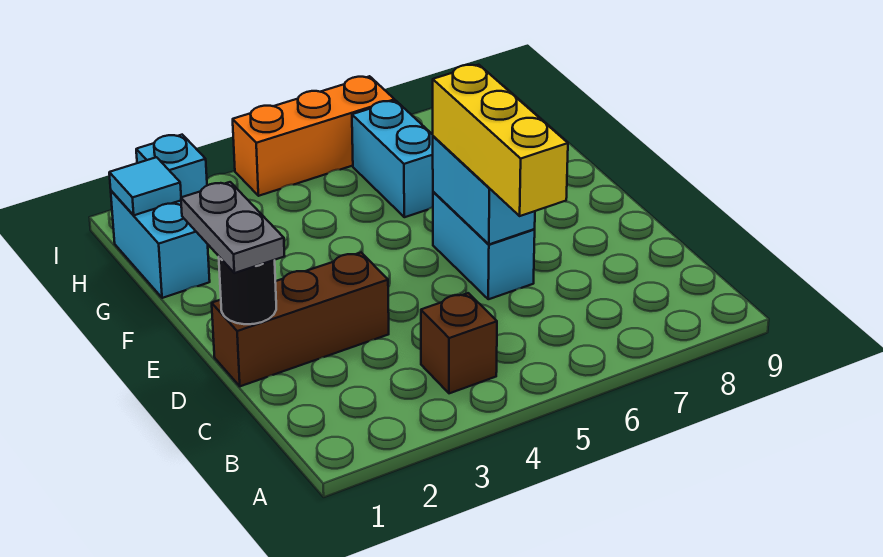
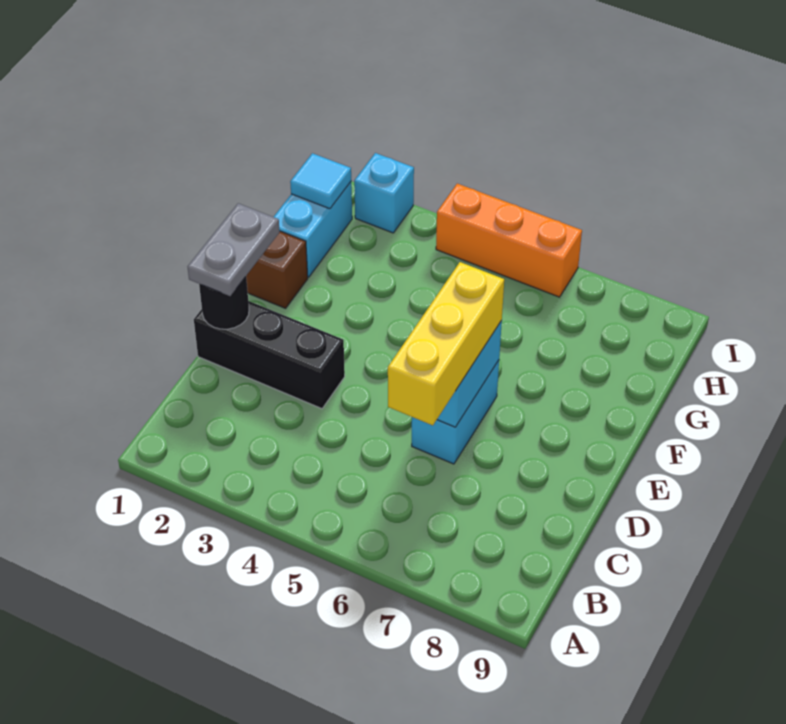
brown 1x1 brick [421,293,497,393] -> brown 1x1 brick moved to [246,231,308,308]
brown 1x3 brick [212,253,389,386] -> black 1x3 brick [194,301,345,409]
cyan 1x2 brick [352,101,433,217] -> none

